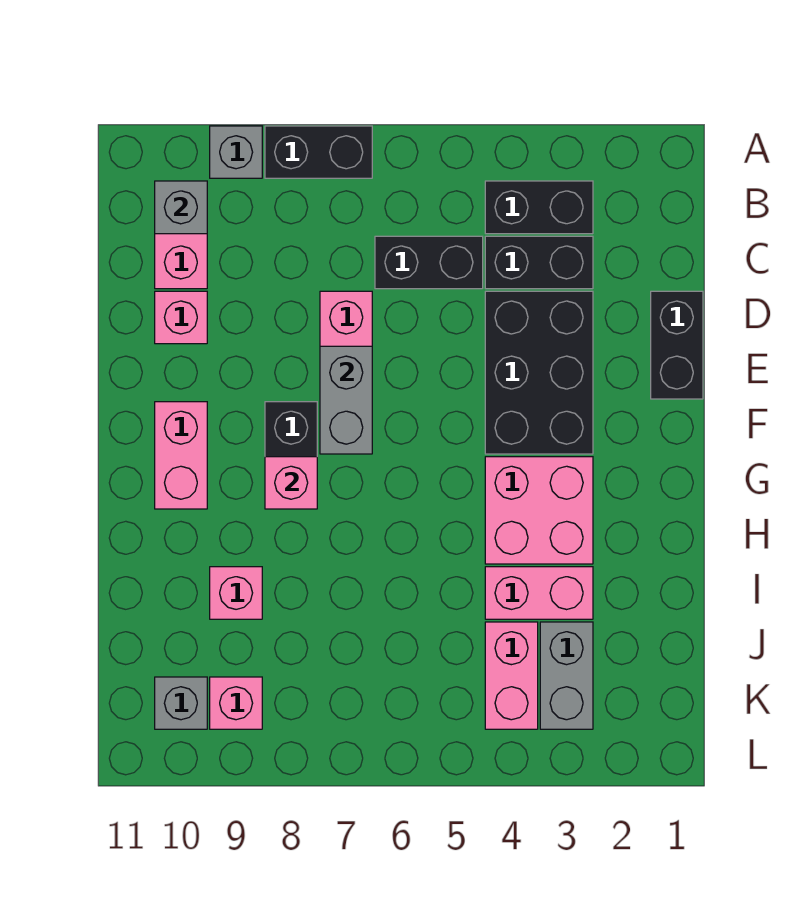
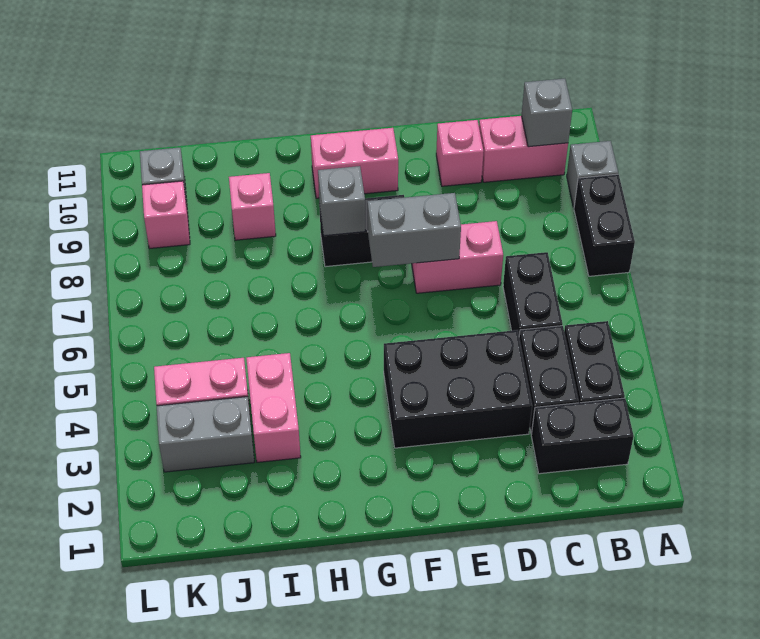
black 1x2 brick [651,291,703,399] -> black 1x2 brick moved to [531,398,634,474]
pink 2x2 brick [485,457,593,564] -> none
pink 1x1 brick [265,457,317,509] -> grey 1x1 brick [318,166,365,236]

